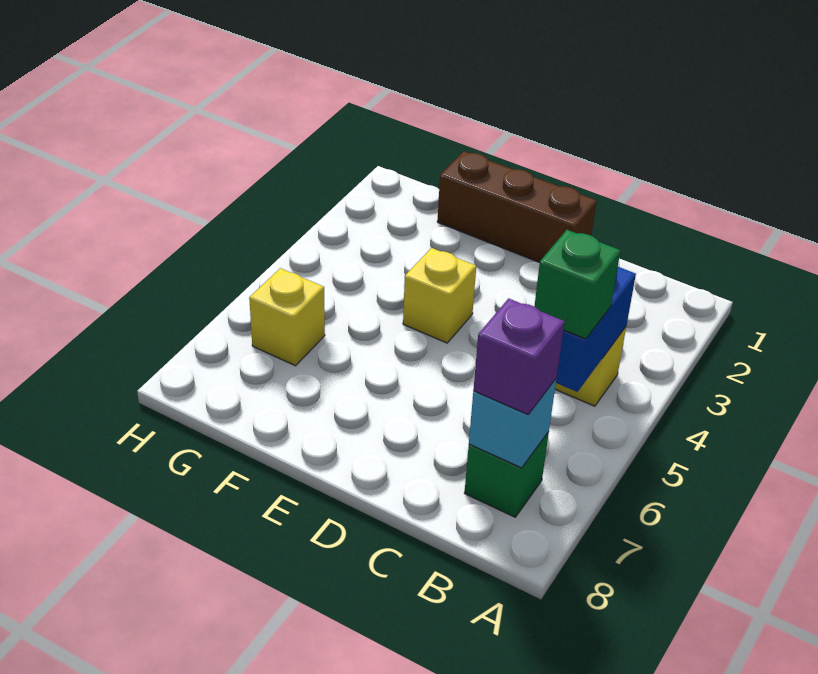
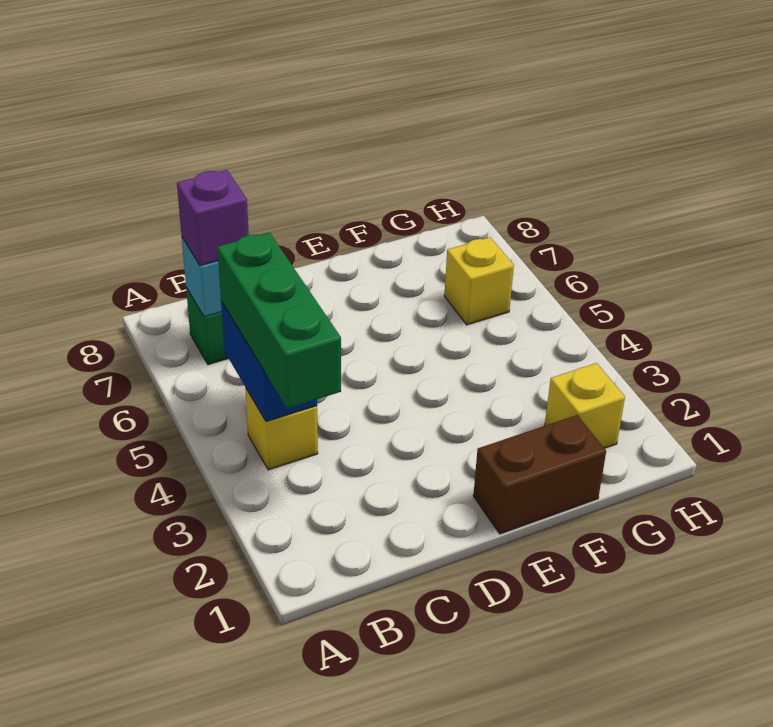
green 1x1 brick [534,230,620,339] -> green 1x3 brick [217,233,341,409]
brown 1x3 brick [437,151,597,263] -> brown 1x2 brick [473,415,606,534]
yellow 1x1 brick [403,248,476,343] -> yellow 1x1 brick moved to [545,363,625,448]

